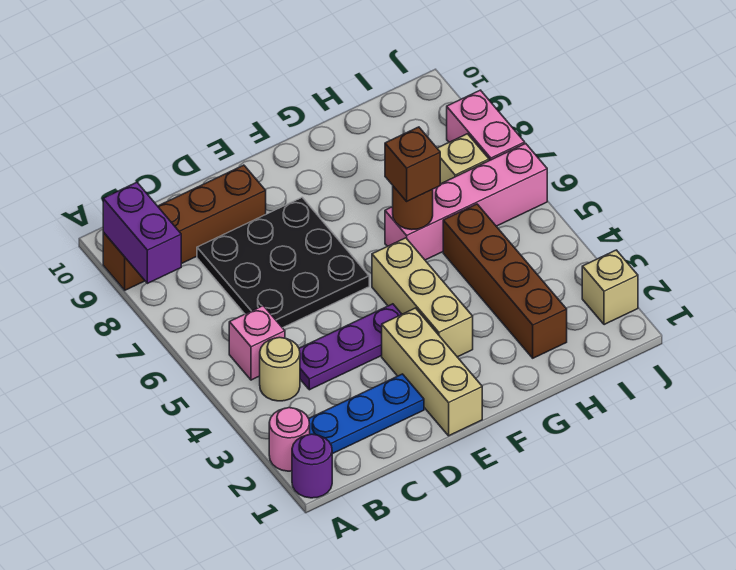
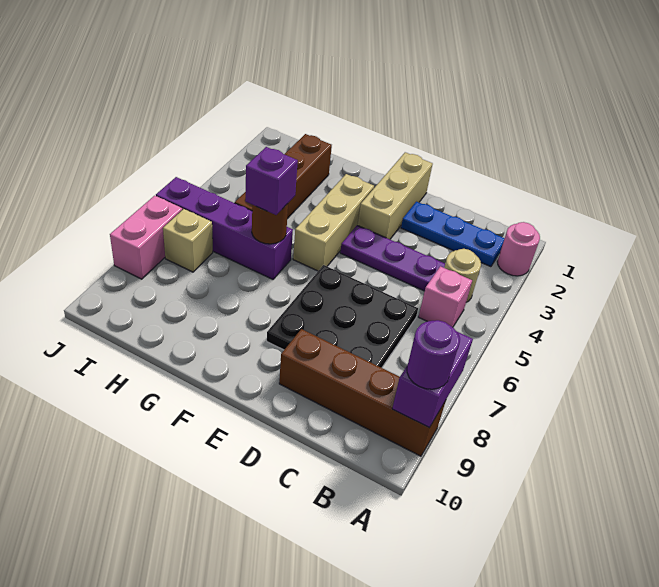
purple 1x1 round brick [292,434,332,498] -> purple 1x1 round brick moved to [407,320,460,389]
pink 1x4 brick [385,144,547,260] -> purple 1x4 brick [156,177,293,279]
brown 1x1 brick [385,127,440,201] -> purple 1x1 brick [245,147,298,215]
tan 1x1 brick [582,250,638,325] -> none

